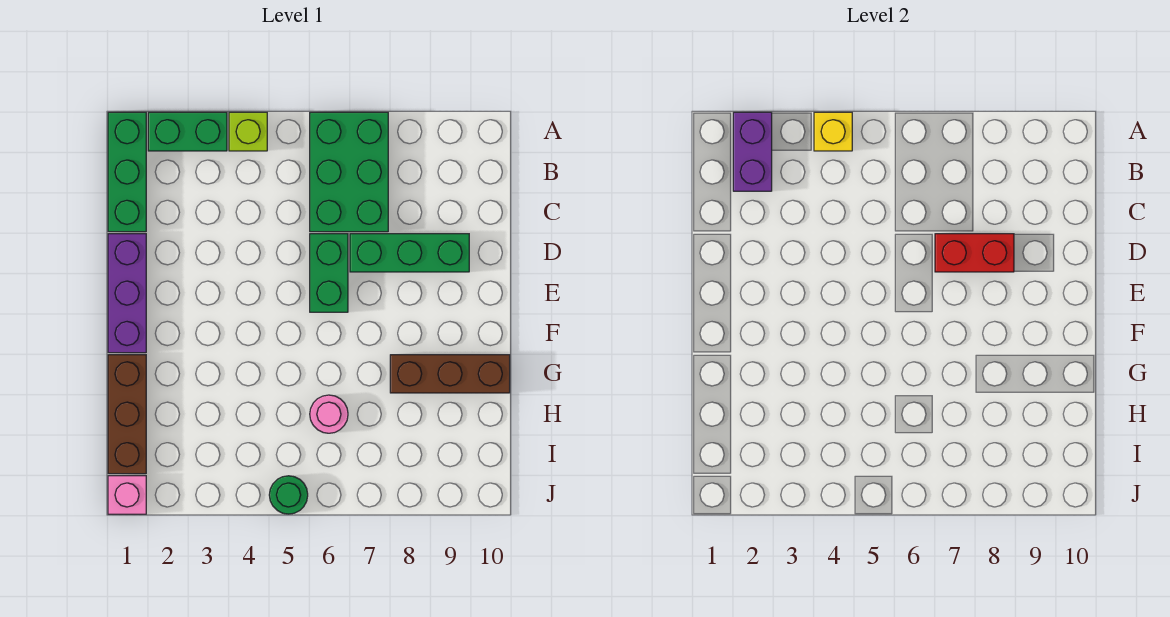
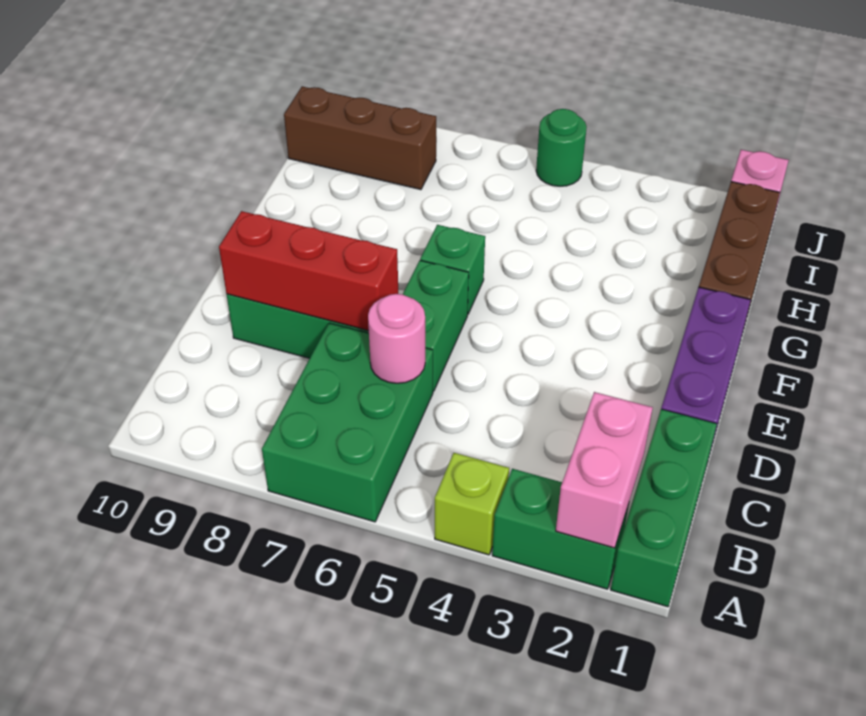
purple 1x2 brick [733,112,772,191] -> pink 1x2 brick [556,392,653,548]
yellow 1x1 brick [814,112,852,151] -> none
red 1x2 brick [935,234,1014,272] -> red 1x3 brick [219,211,398,331]
none -> green 1x1 brick [420,225,485,314]
brown 1x3 brick [390,355,510,393] -> brown 1x3 brick moved to [284,86,436,190]
pink 1x1 round brick [310,395,348,433] -> pink 1x1 round brick moved to [368,294,425,383]

